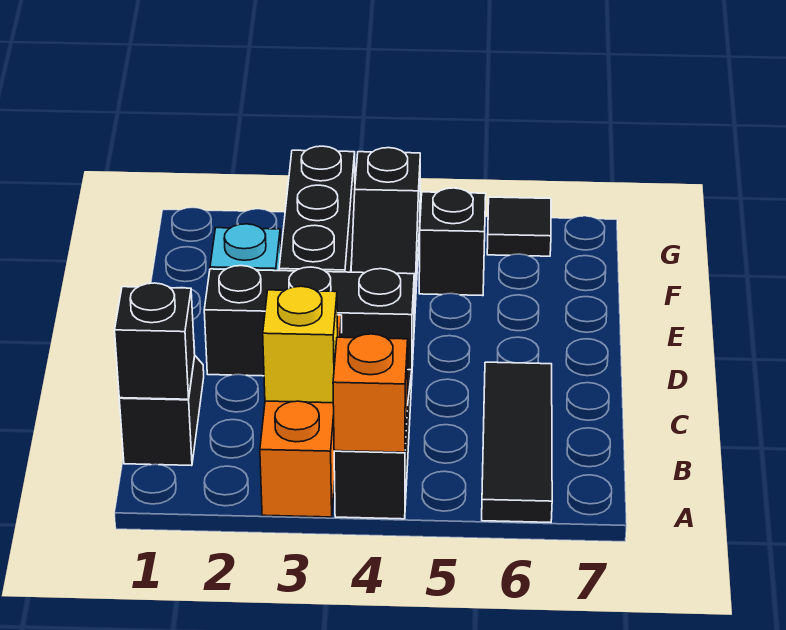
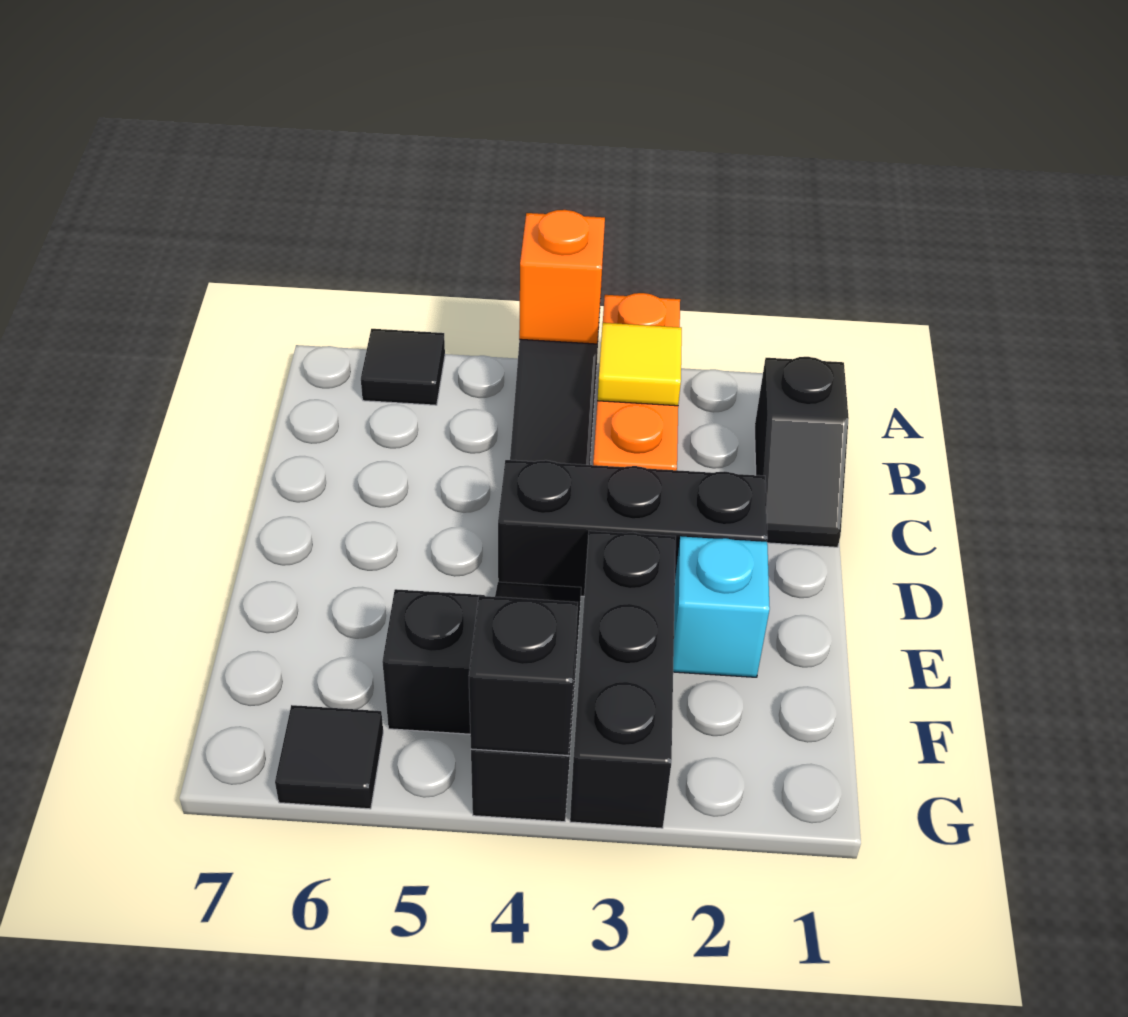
black 1x3 tile [482,362,552,523] -> black 1x1 tile [361,329,445,405]
black 1x1 brick [115,283,195,399] -> black 1x1 brick moved to [469,596,578,756]
yellow 1x1 brick [263,286,338,403] -> yellow 1x1 tile [597,323,682,406]

